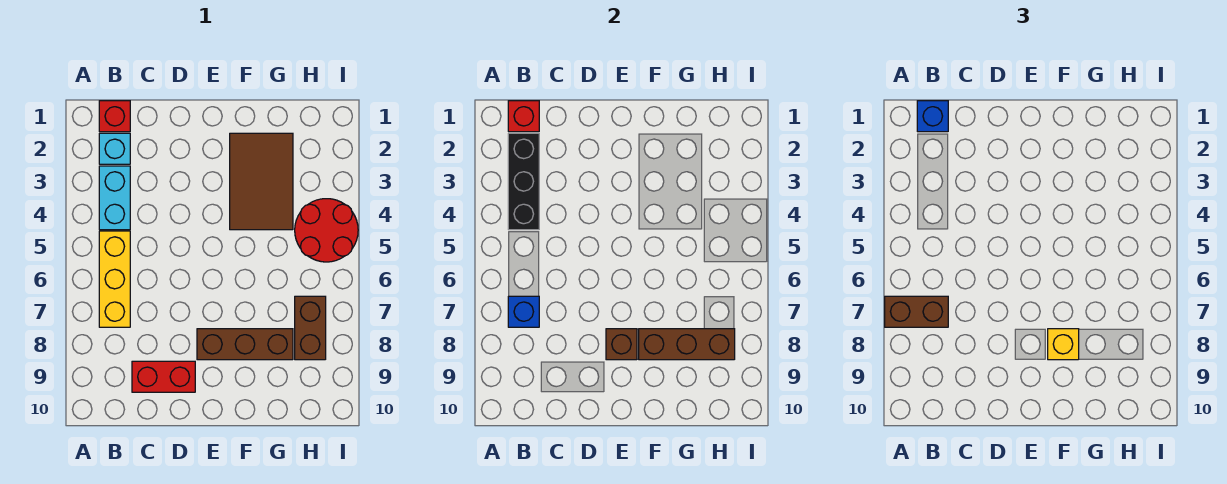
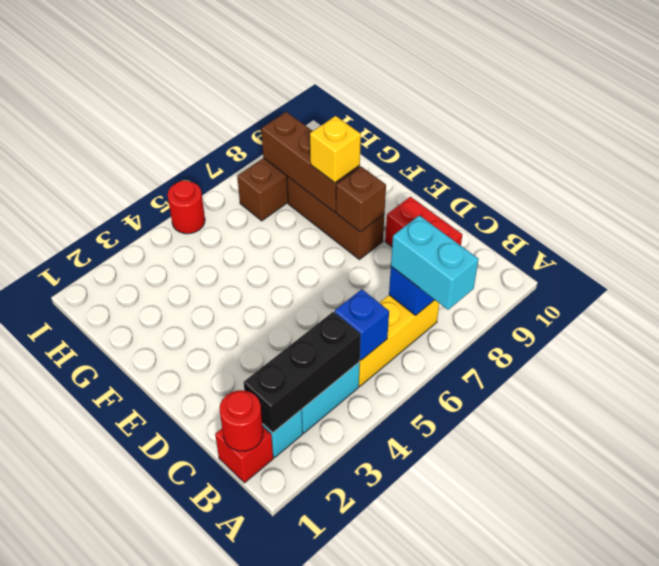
brown 1x2 brick [885,296,948,327] -> cyan 1x2 brick [391,215,478,310]
red 1x1 brick [508,101,539,132] -> red 1x1 round brick [220,390,263,451]
blue 1x1 brick [917,101,948,132] -> blue 1x1 brick moved to [335,289,389,360]
brown 2x3 tile [230,133,293,230] -> none
red 2x2 round brick [295,199,358,262] -> red 1x1 round brick [168,181,205,234]

